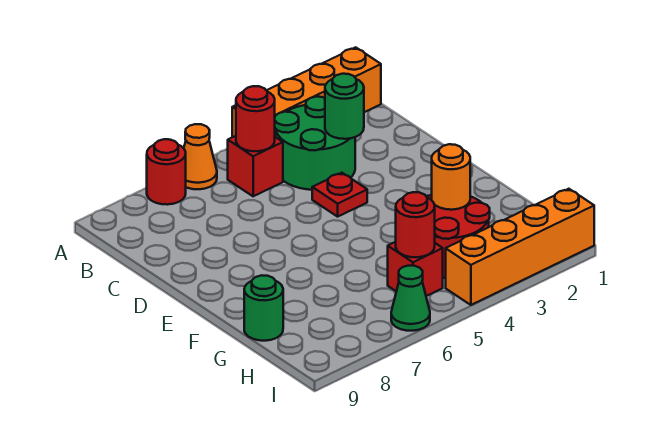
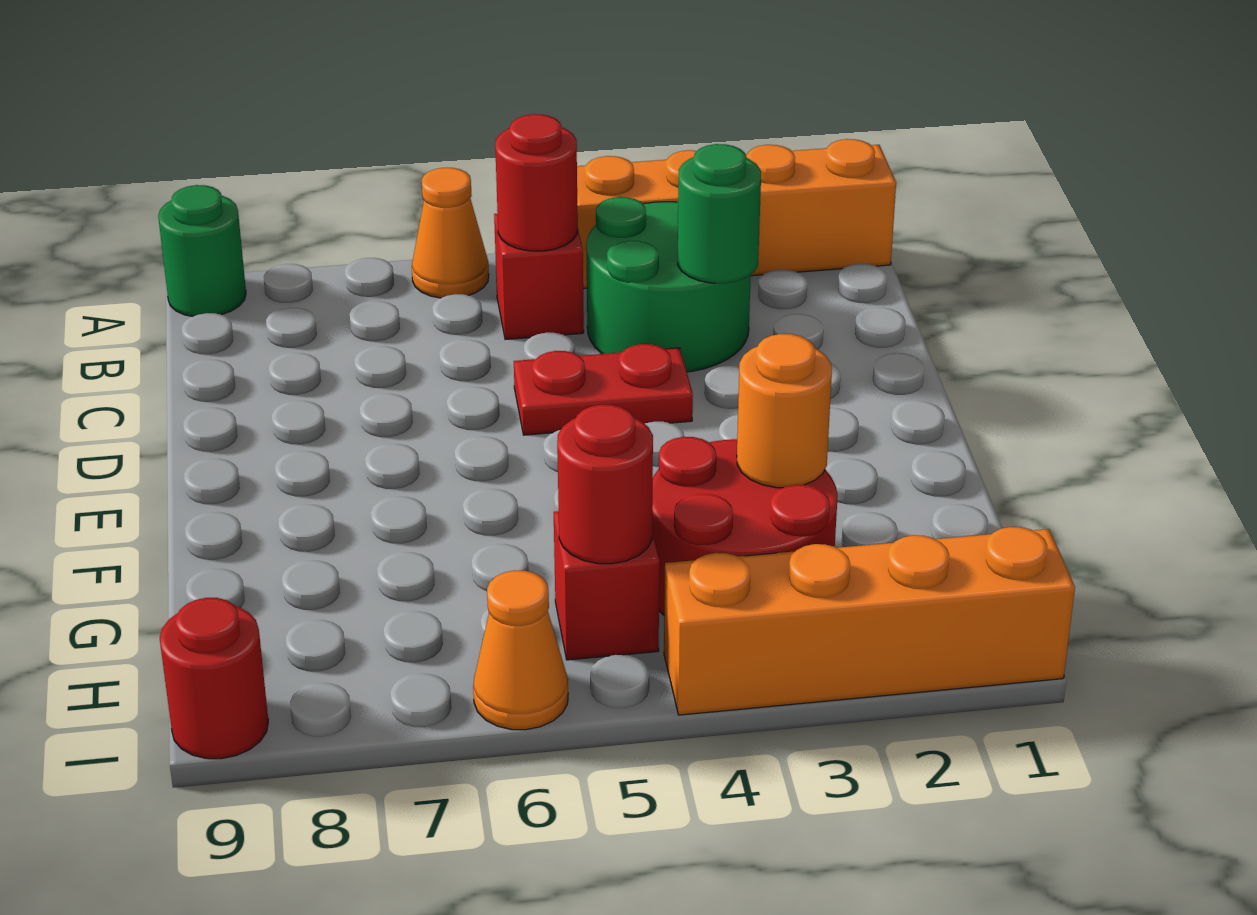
red 1x1 round brick [147,139,186,205] -> red 1x1 round brick moved to [160,598,268,759]
red 1x1 plate [312,173,367,217] -> red 1x2 plate [514,344,693,435]
green 1x1 round brick [244,275,283,341] -> green 1x1 round brick moved to [158,185,246,317]
green 1x1 cone [391,266,430,331] -> orange 1x1 cone [473,570,568,730]

